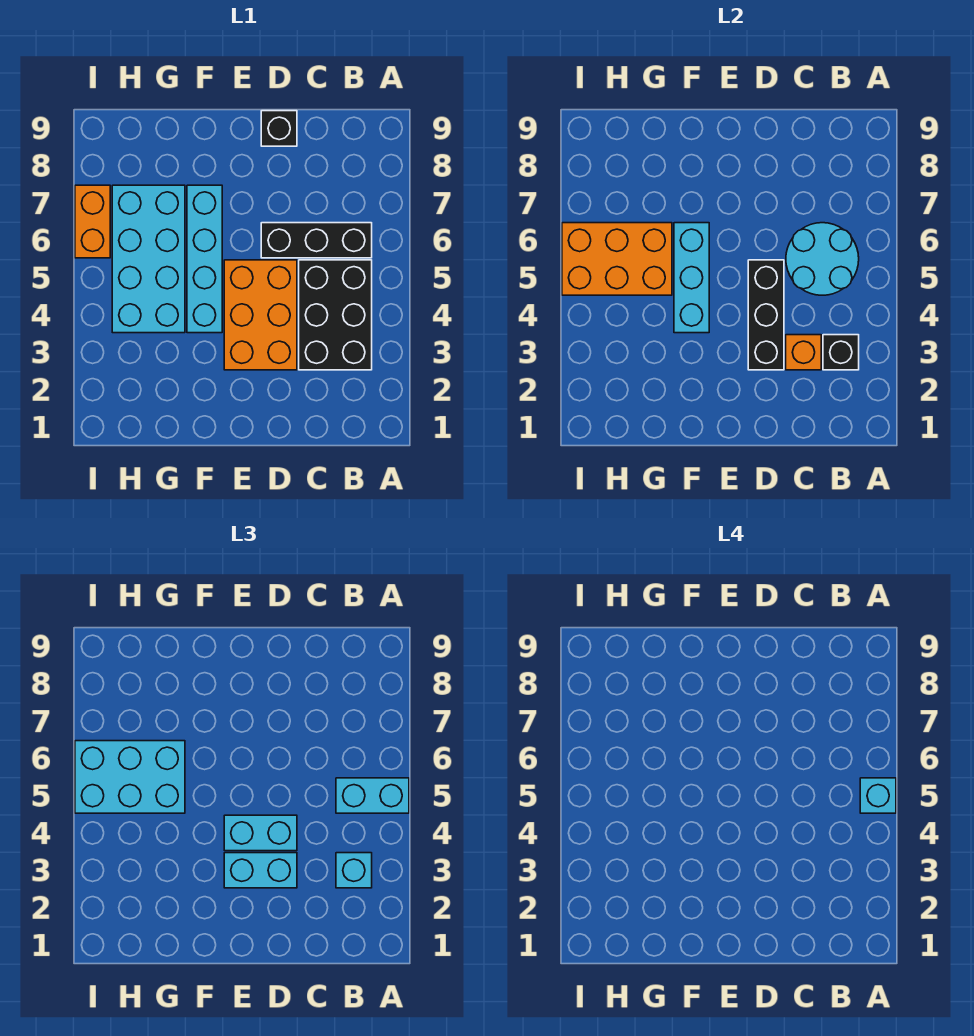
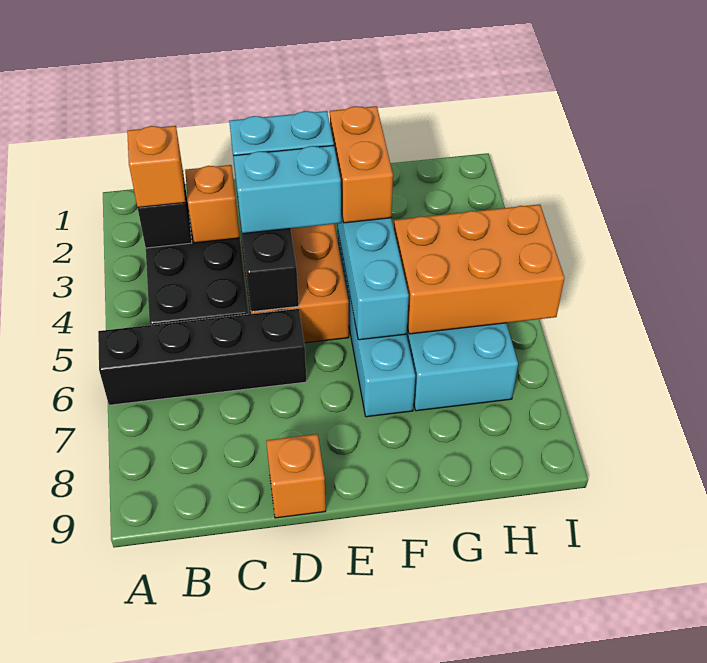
cyan 1x2 brick [336,778,409,813] -> none
cyan 1x1 brick [860,778,896,813] -> none
cyan 1x1 brick [336,853,372,888] -> orange 1x1 brick [127,126,185,208]
cyan 2x2 round brick [786,223,859,295] -> none
black 1x3 brick [261,223,372,258] -> black 1x4 brick [98,309,307,405]
black 1x1 brick [261,111,297,146] -> orange 1x1 brick [266,434,326,518]
cyan 2x3 brick [75,741,185,813] -> none
orange 1x2 brick [75,185,110,258] -> orange 1x2 brick moved to [330,106,393,223]

